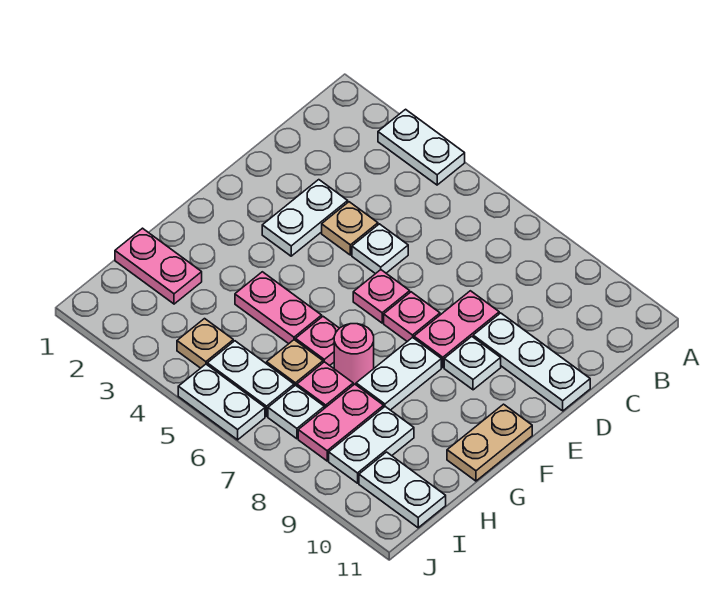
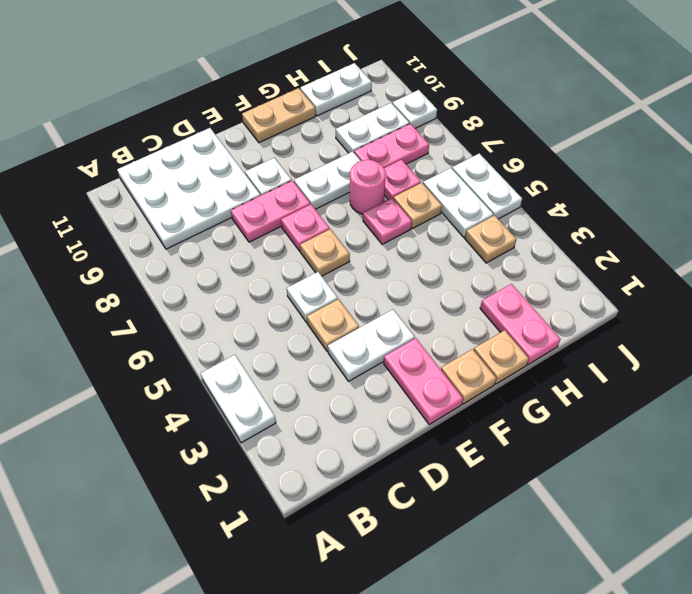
white 1x3 plate [473,313,590,411] -> white 3x3 plate [117,128,260,249]
pink 1x1 plate [353,270,410,323] -> tan 1x1 plate [300,229,350,276]
none -> tan 1x1 plate [441,349,496,404]
none -> tan 1x1 plate [474,330,529,384]
pink 1x2 plate [235,272,322,344] -> pink 1x2 plate moved to [384,338,463,424]
white 1x1 plate [268,385,324,439] -> white 1x1 plate moved to [392,90,437,128]
white 1x2 plate [359,452,446,528] -> white 1x2 plate turned to [300,63,372,116]

